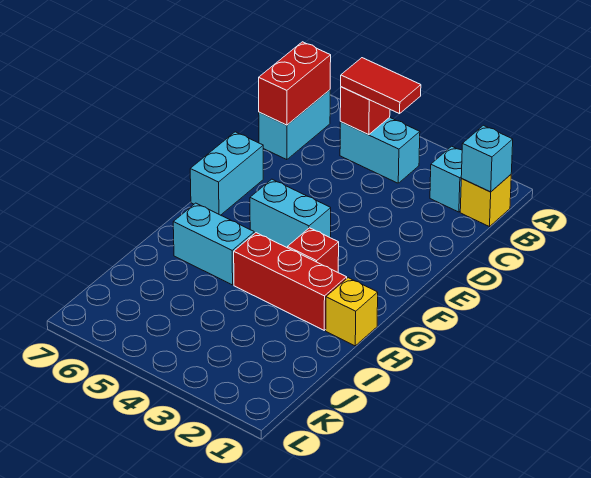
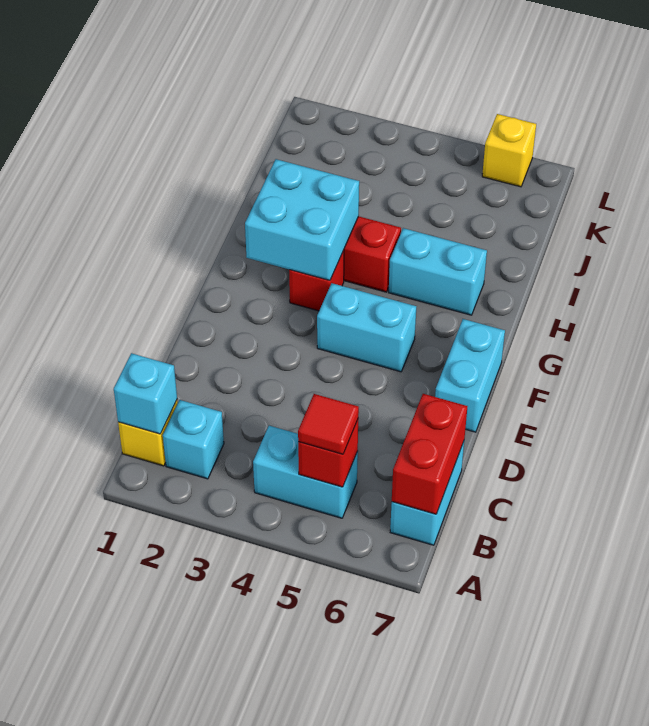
red 1x2 tile [341,58,421,114] -> red 1x1 tile [298,394,359,454]
none -> cyan 2x2 brick [245,159,359,280]
yellow 1x1 brick [326,278,378,346] -> yellow 1x1 brick moved to [482,114,536,187]

